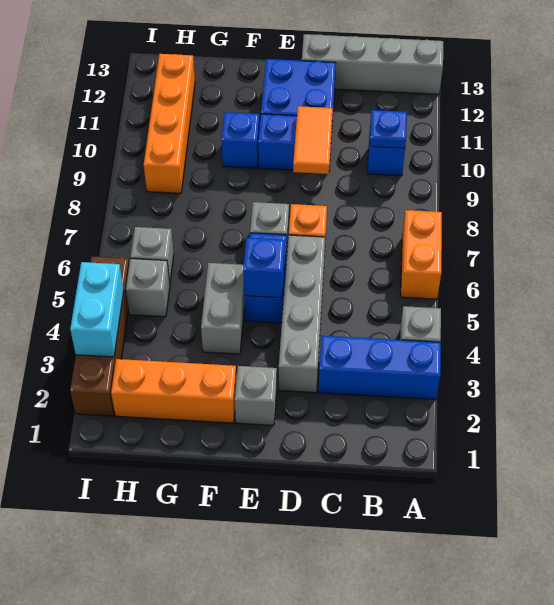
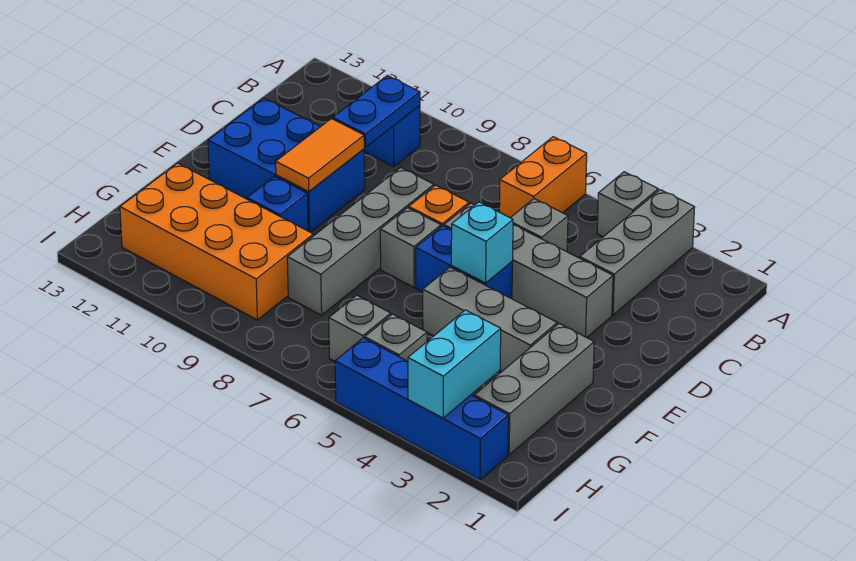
blue 1x3 brick [318,336,441,399] -> grey 1x3 brick [580,190,694,315]
orange 1x2 brick [401,210,442,299] -> orange 1x2 brick turned to [499,137,587,218]
grey 1x4 brick [302,34,443,94] -> grey 1x4 brick moved to [287,167,434,315]
blue 1x1 plate [370,110,407,148] -> blue 1x2 plate [333,76,420,147]
orange 1x2 tile [293,106,333,174] -> orange 1x2 tile turned to [276,119,364,192]
grey 1x1 brick [235,366,277,425] -> grey 1x1 brick moved to [511,199,568,252]
blue 1x1 brick [243,238,284,298] -> cyan 1x1 brick [451,202,513,283]
orange 1x3 brick [111,359,236,423] -> grey 1x3 brick [474,324,594,455]
grey 1x2 brick [201,263,245,354] -> grey 1x3 brick [423,267,557,372]
orange 1x4 brick [144,54,195,193] -> orange 2x4 brick [120,163,313,320]
brown 1x4 brick [70,257,129,416] -> blue 1x4 brick [335,338,508,480]
cyan 1x2 brick [70,262,124,357] -> cyan 1x2 brick turned to [408,310,501,418]

